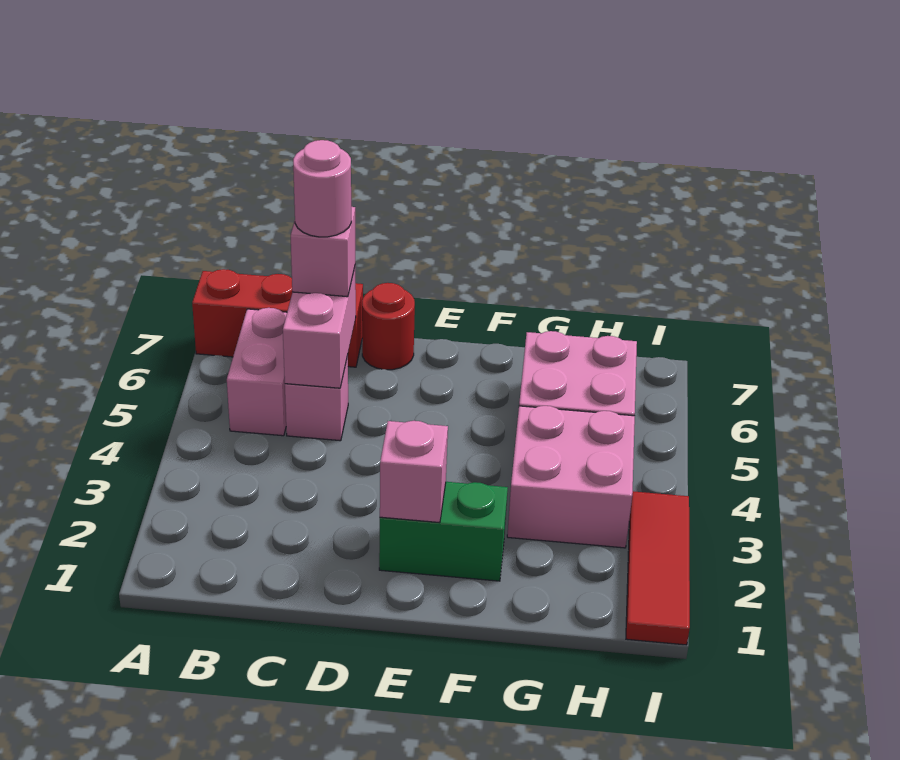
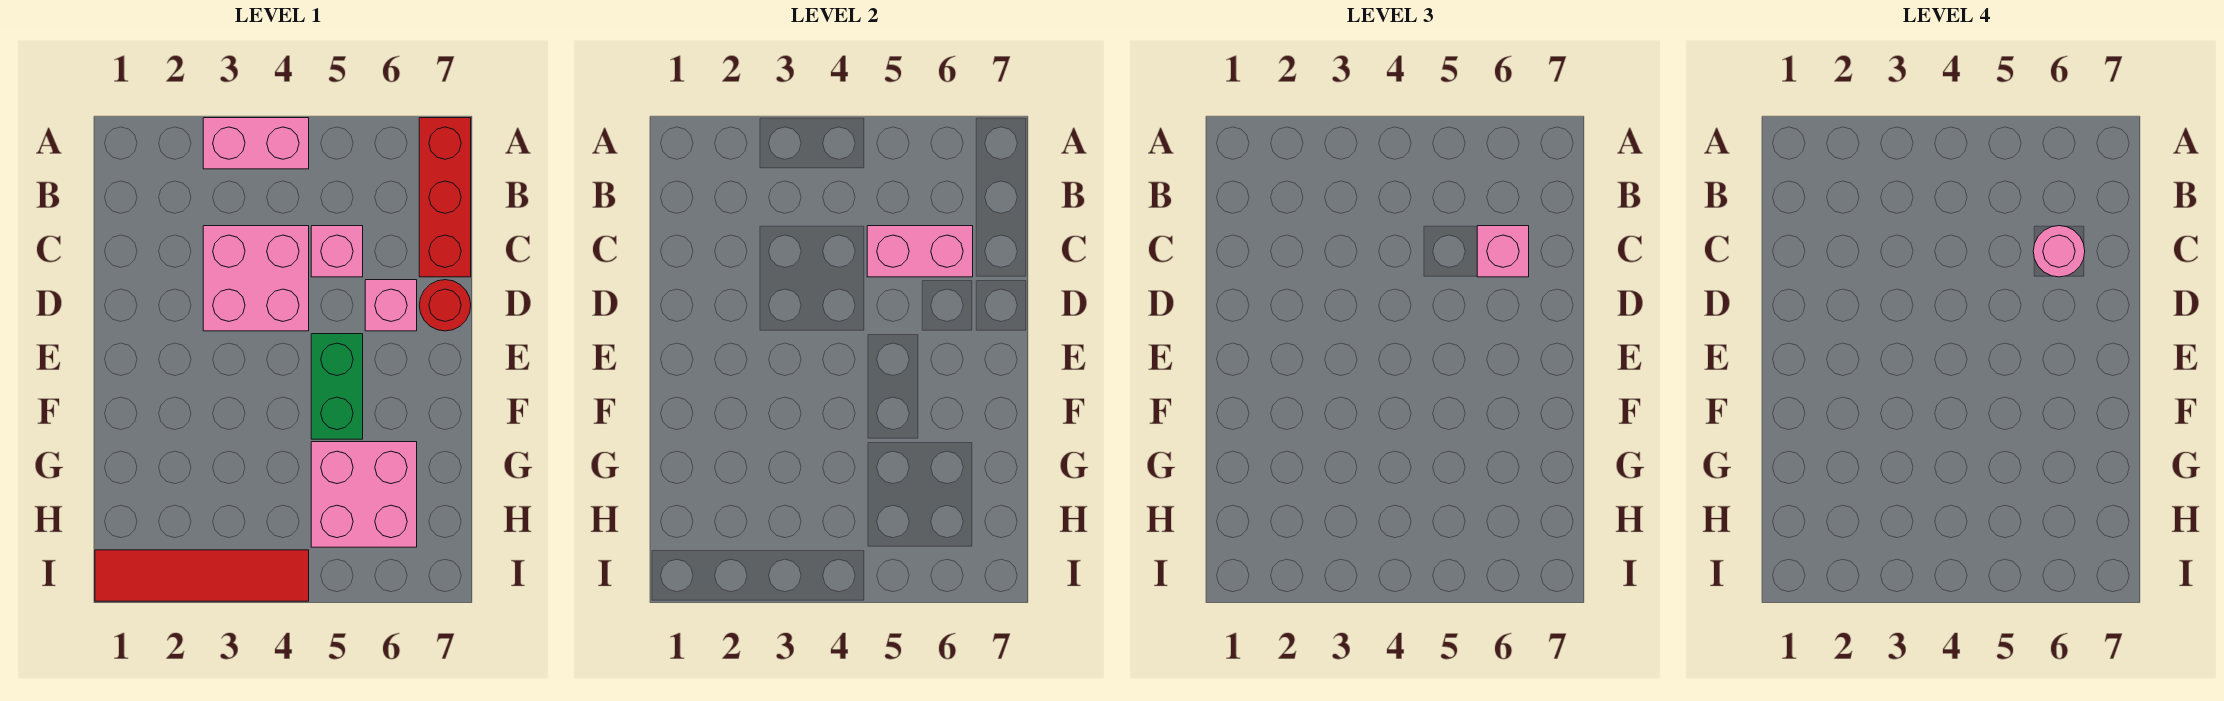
pink 1x2 brick [227,308,287,436] -> pink 1x2 brick moved to [203,118,309,169]
green 1x2 brick [379,482,508,581] -> green 1x2 brick moved to [311,334,363,439]
pink 1x1 brick [380,421,448,523] -> pink 1x1 brick moved to [365,280,417,331]
pink 2x2 brick [507,406,635,548] -> pink 2x2 brick moved to [203,226,309,331]
red 1x3 tile [626,491,690,645] -> red 1x4 tile [95,550,309,601]

